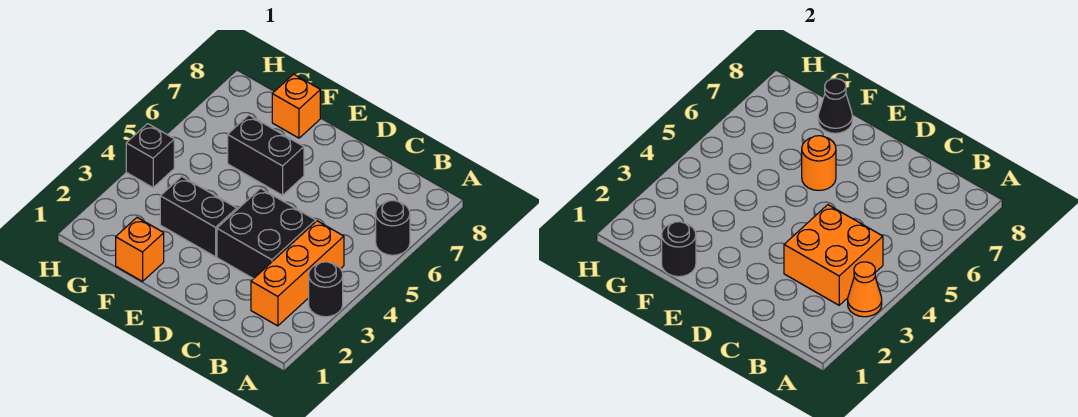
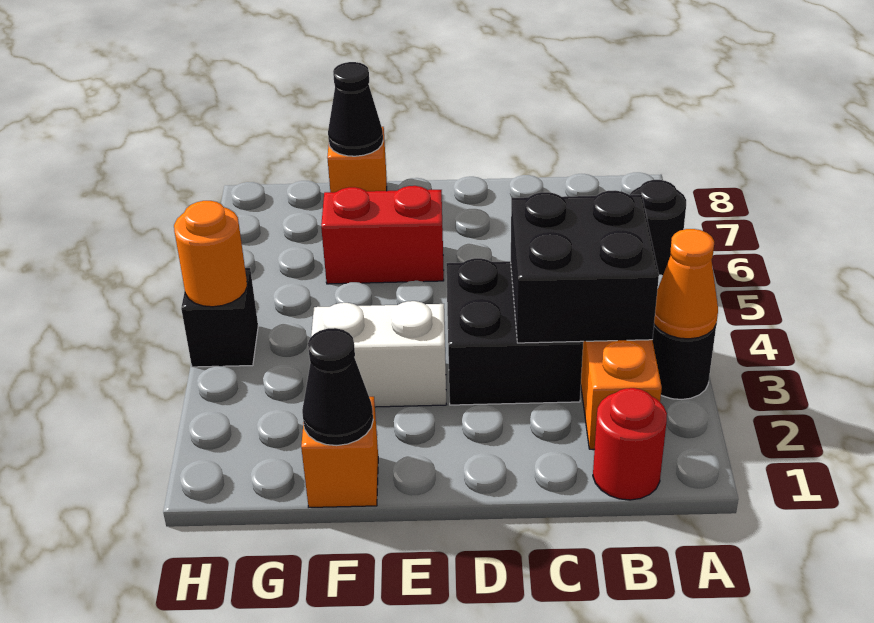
none -> red 1x1 round brick [593,388,667,500]
orange 2x2 brick [784,205,883,305] -> black 2x2 brick [511,190,659,343]
black 1x2 brick [160,177,237,257] -> white 1x2 brick [311,301,446,407]
black 1x2 brick [228,115,304,195] -> red 1x2 brick [321,186,444,284]
orange 1x1 round brick [802,136,836,191] -> orange 1x1 round brick moved to [174,201,247,307]
black 1x1 round brick [662,222,696,277] -> black 1x1 cone [302,328,373,446]

